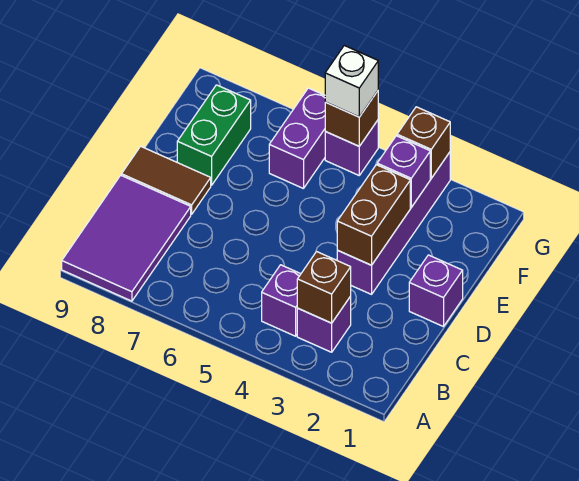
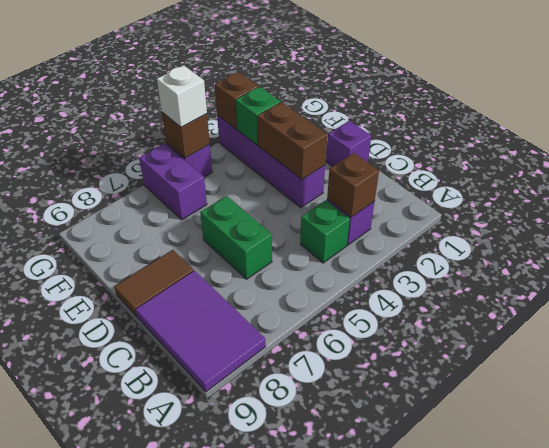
purple 1x1 brick [262,265,301,336] -> green 1x1 brick [300,200,350,263]
green 1x2 brick [177,85,251,185] -> green 1x2 brick moved to [200,196,272,279]
purple 1x1 brick [377,136,430,207] -> green 1x1 brick [236,87,281,145]

